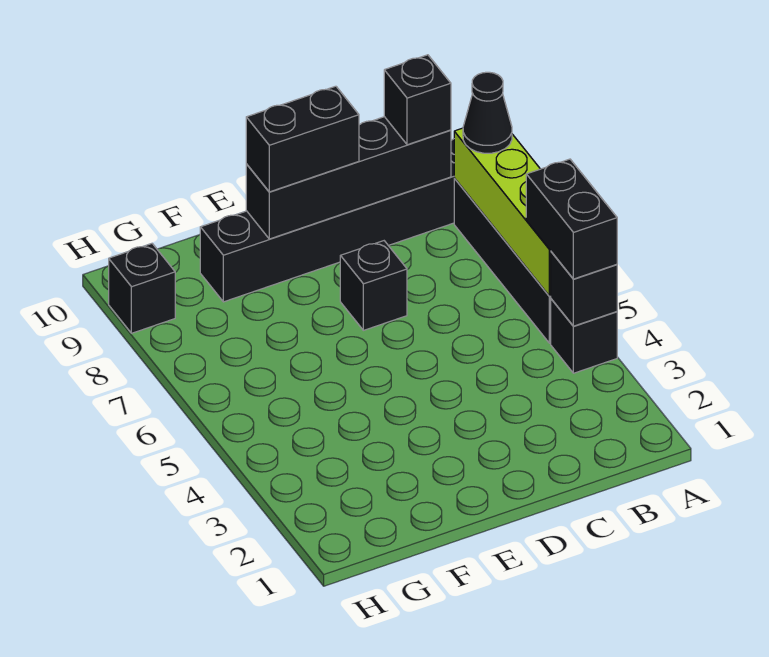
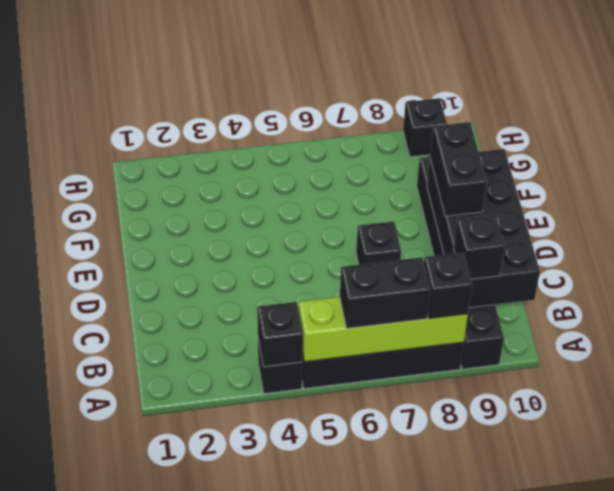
black 1x2 brick [526,159,617,279] -> black 1x2 brick moved to [340,257,430,328]
black 1x1 cone [463,72,512,153] -> black 1x1 brick [424,252,472,319]
black 1x4 brick [246,117,451,239] -> black 2x4 brick [427,149,540,308]

